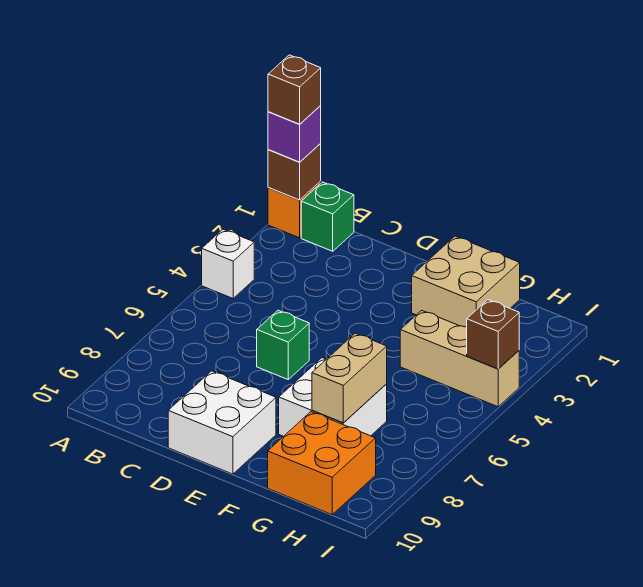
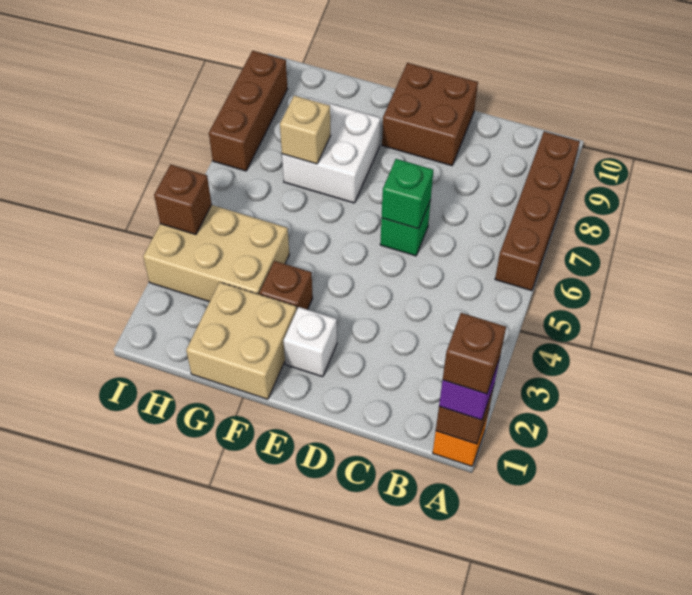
white 1x1 brick [202,229,254,298] -> white 1x1 brick moved to [283,307,337,377]
none -> brown 1x4 brick [495,132,580,291]
green 1x1 brick [301,182,354,251] -> green 1x1 brick moved to [382,159,433,229]
white 2x2 brick [168,371,276,474] -> brown 2x2 brick [382,63,478,166]
none -> brown 1x1 brick [259,261,313,310]
tan 1x3 brick [400,310,519,407] -> tan 2x3 brick [143,205,289,302]
tan 1x2 brick [312,333,387,423] -> tan 1x1 brick [280,96,331,164]
orange 2x2 brick [268,412,376,515] -> none
none -> brown 1x3 brick [209,51,287,171]

